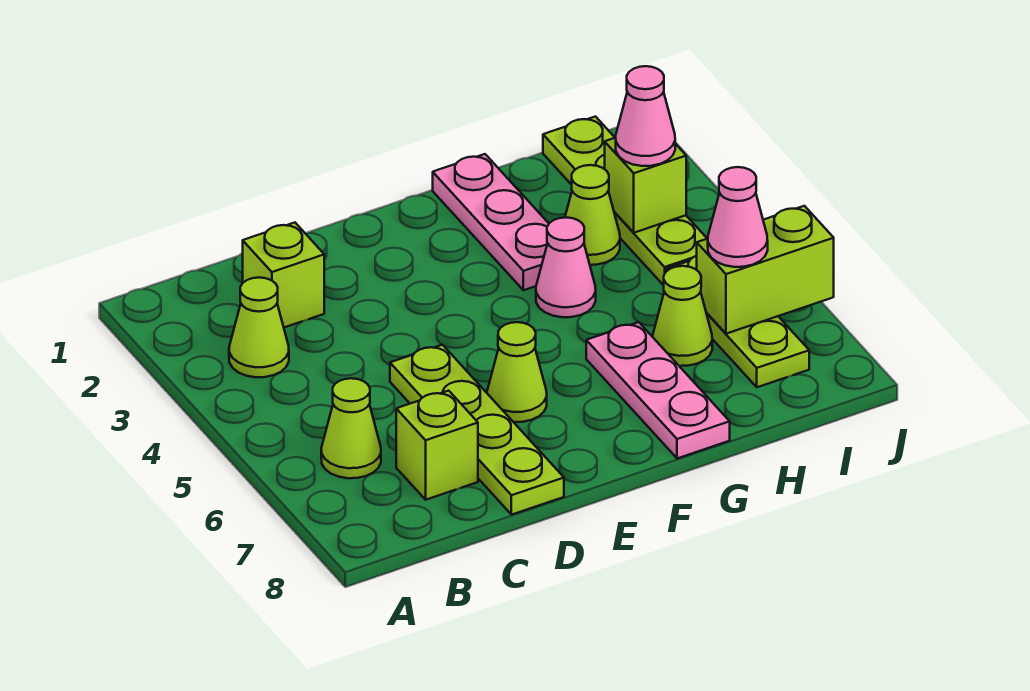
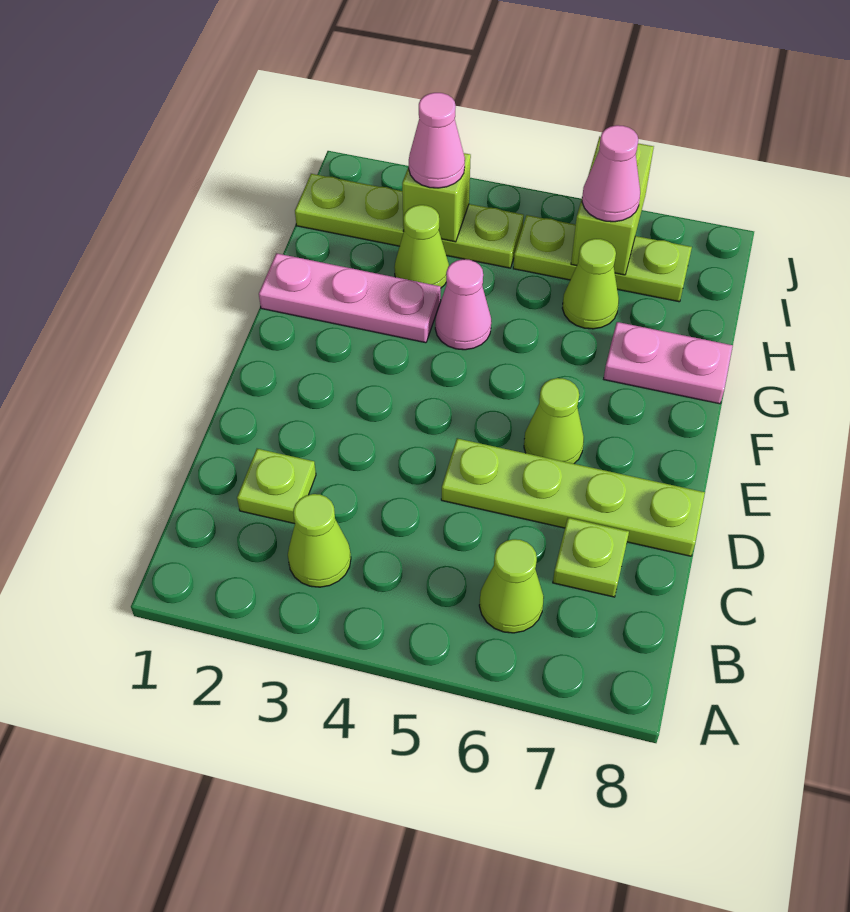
lime 1x1 brick [243,223,324,327] -> lime 1x1 plate [237,449,316,524]
lime 1x1 brick [396,391,478,500] -> lime 1x1 plate [553,518,629,597]
pink 1x3 plate [586,322,730,458] -> pink 1x2 plate [604,322,733,404]

